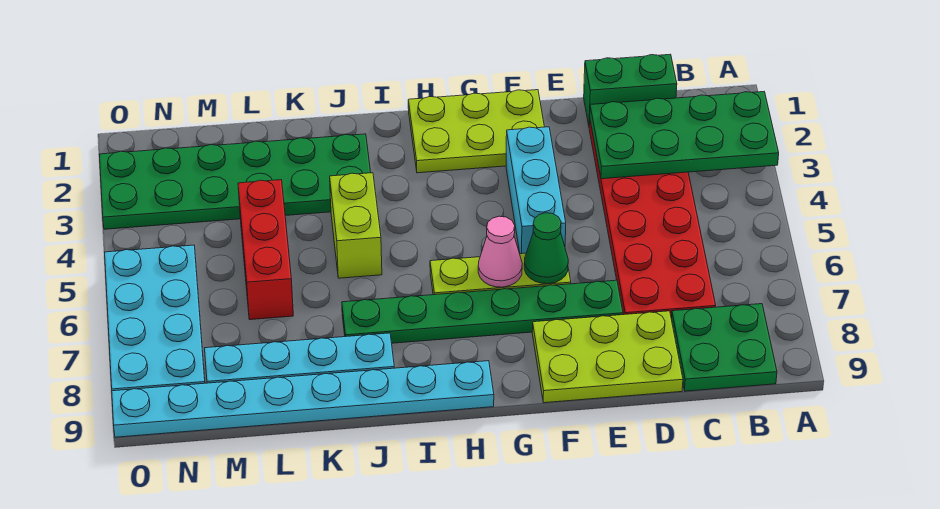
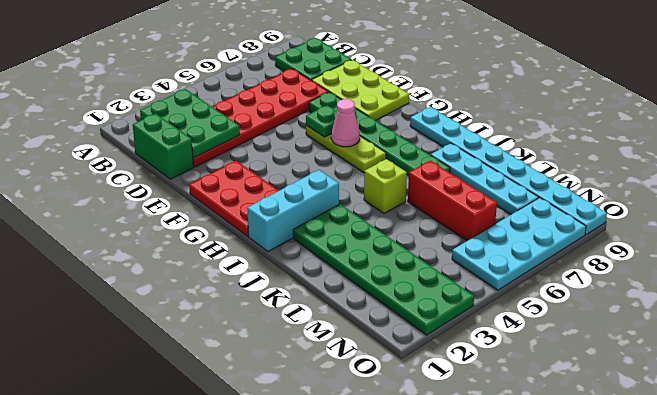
green 2x4 plate [590,92,779,179] -> green 2x3 plate [140,89,240,158]
lime 2x3 plate [408,90,544,173] -> red 2x3 plate [189,161,279,236]
cyan 1x3 brick [506,127,566,254] -> cyan 1x3 brick moved to [247,170,339,252]
green 1x1 cone [524,213,568,284] -> green 1x1 plate [306,105,337,137]
lime 1x2 brick [330,173,382,278] -> lime 1x1 brick [364,159,407,213]
red 1x3 brick [238,180,293,320] -> red 1x3 brick turned to [408,161,497,241]

